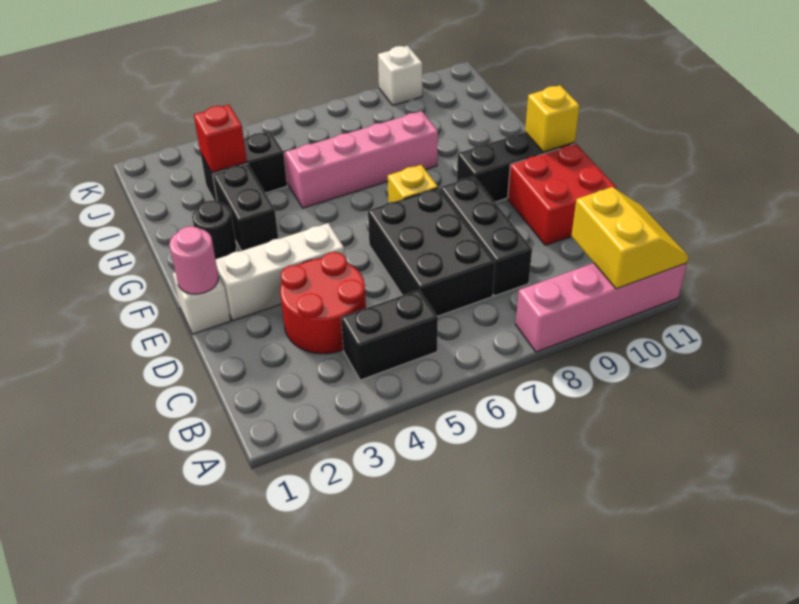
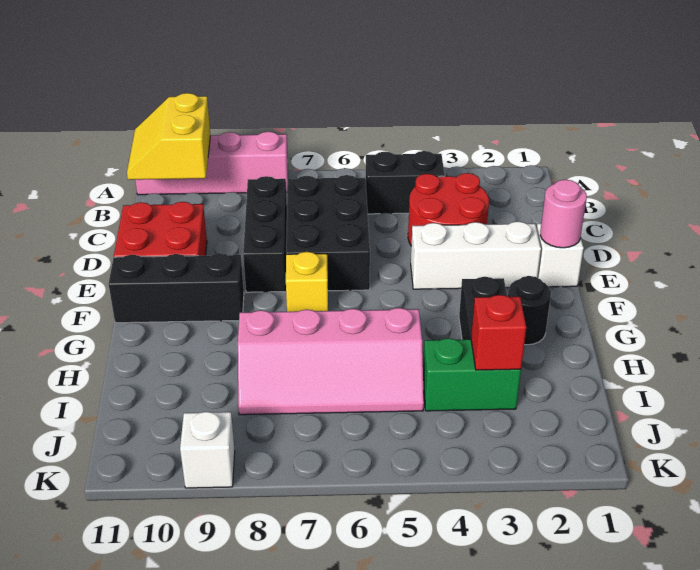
yellow 1x1 brick [525,85,580,152] -> none
black 1x2 brick [201,132,287,201] -> green 1x2 brick [423,338,521,411]

